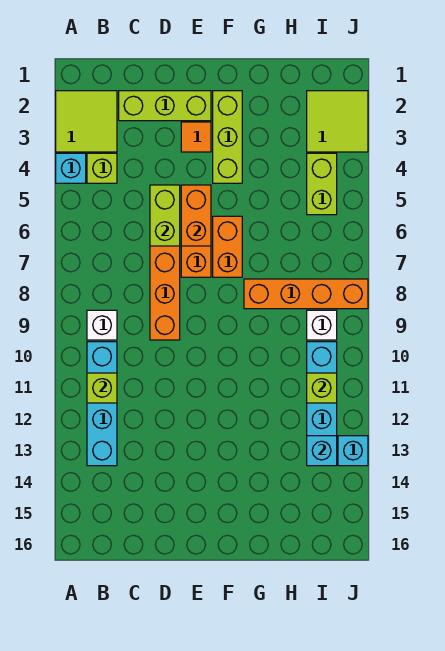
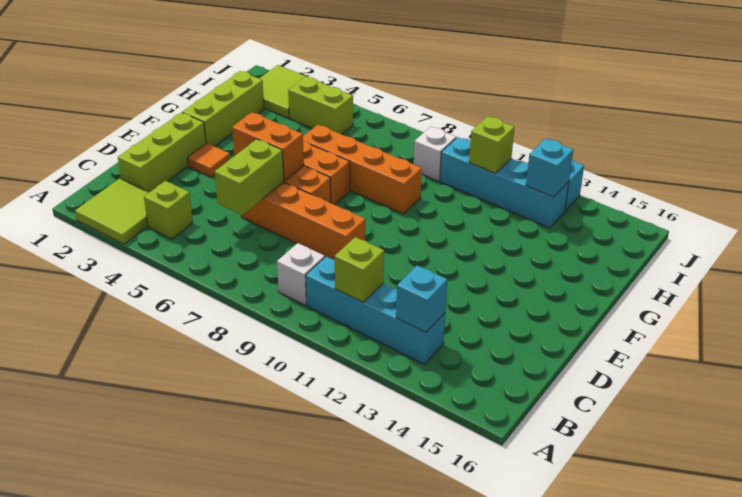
cyan 1x1 brick [56,153,86,183] -> cyan 1x1 brick moved to [396,265,448,332]
lime 1x2 brick [150,185,180,246] -> lime 1x2 brick turned to [215,139,284,215]
lime 1x3 brick [213,91,242,183] -> lime 1x3 brick turned to [182,71,264,146]
orange 1x4 brick [244,279,368,309] -> orange 1x4 brick turned to [303,125,422,214]

